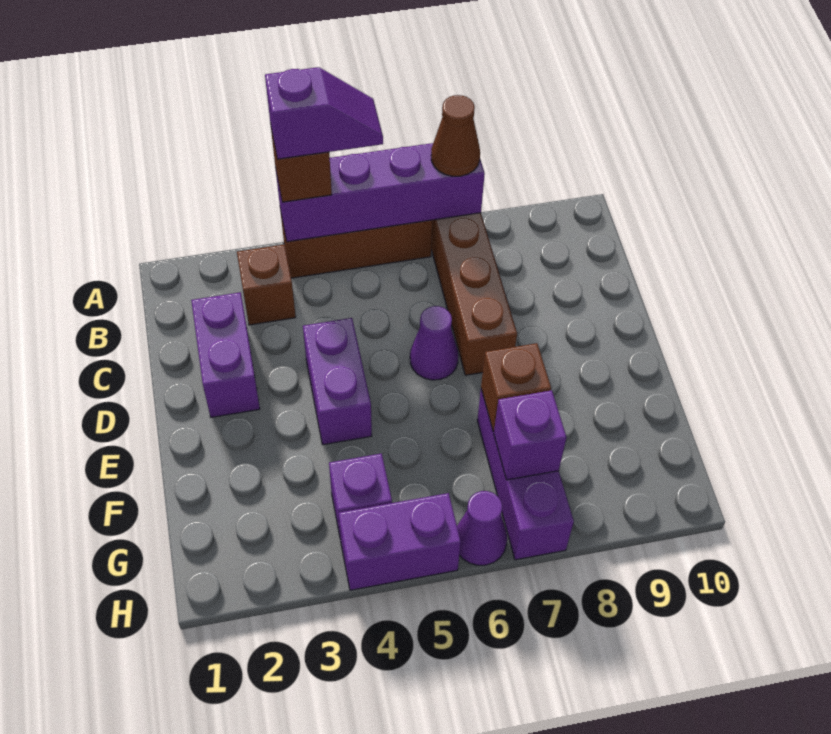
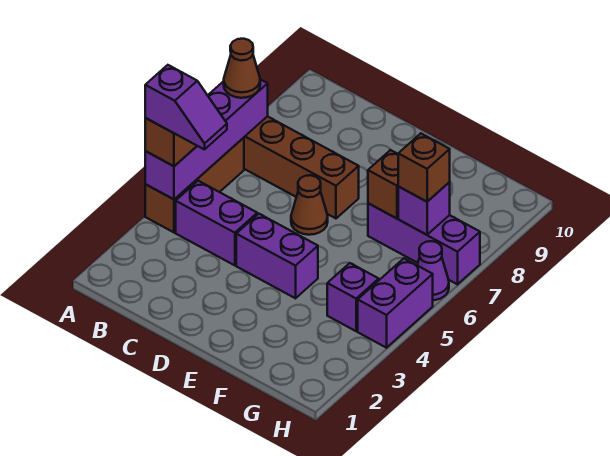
purple 1x2 slope [265,67,383,159] -> purple 1x2 slope turned to [145,65,227,150]
brown 1x1 brick [237,245,296,325] -> brown 1x1 brick moved to [398,133,450,202]
purple 1x2 brick [191,292,260,417] -> purple 1x2 brick moved to [176,181,257,265]
purple 1x1 cone [410,306,458,380] -> brown 1x1 cone [291,175,328,235]

